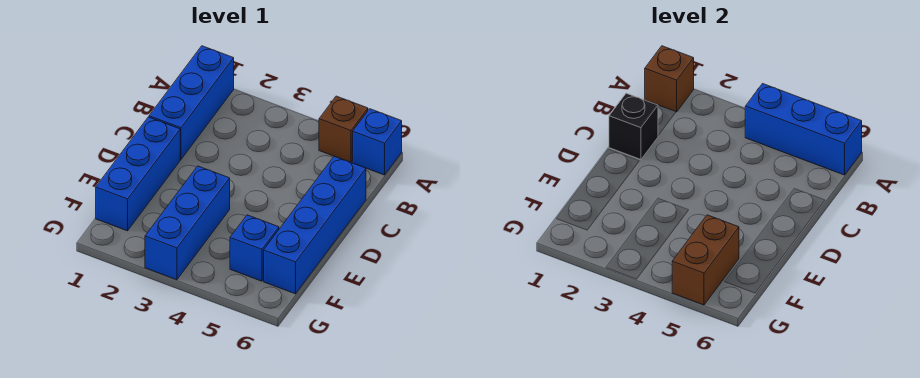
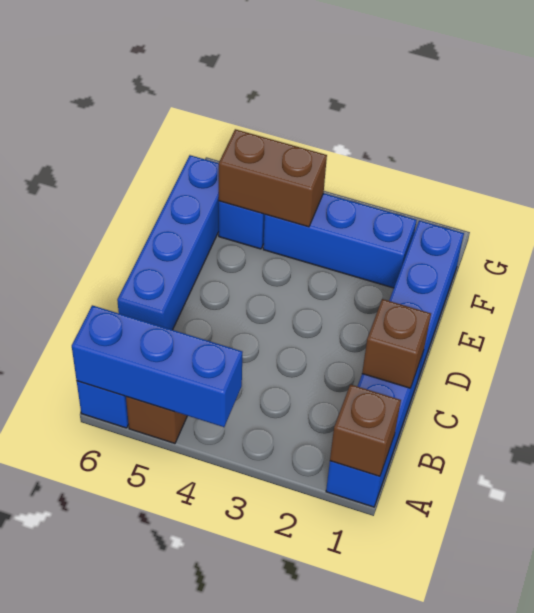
black 1x1 brick [609,93,658,159] -> brown 1x1 brick [362,299,431,388]
blue 1x3 brick [145,166,230,280] -> blue 1x3 brick turned to [263,193,417,288]
brown 1x2 brick [672,215,739,305] -> brown 1x2 brick turned to [219,129,327,227]

